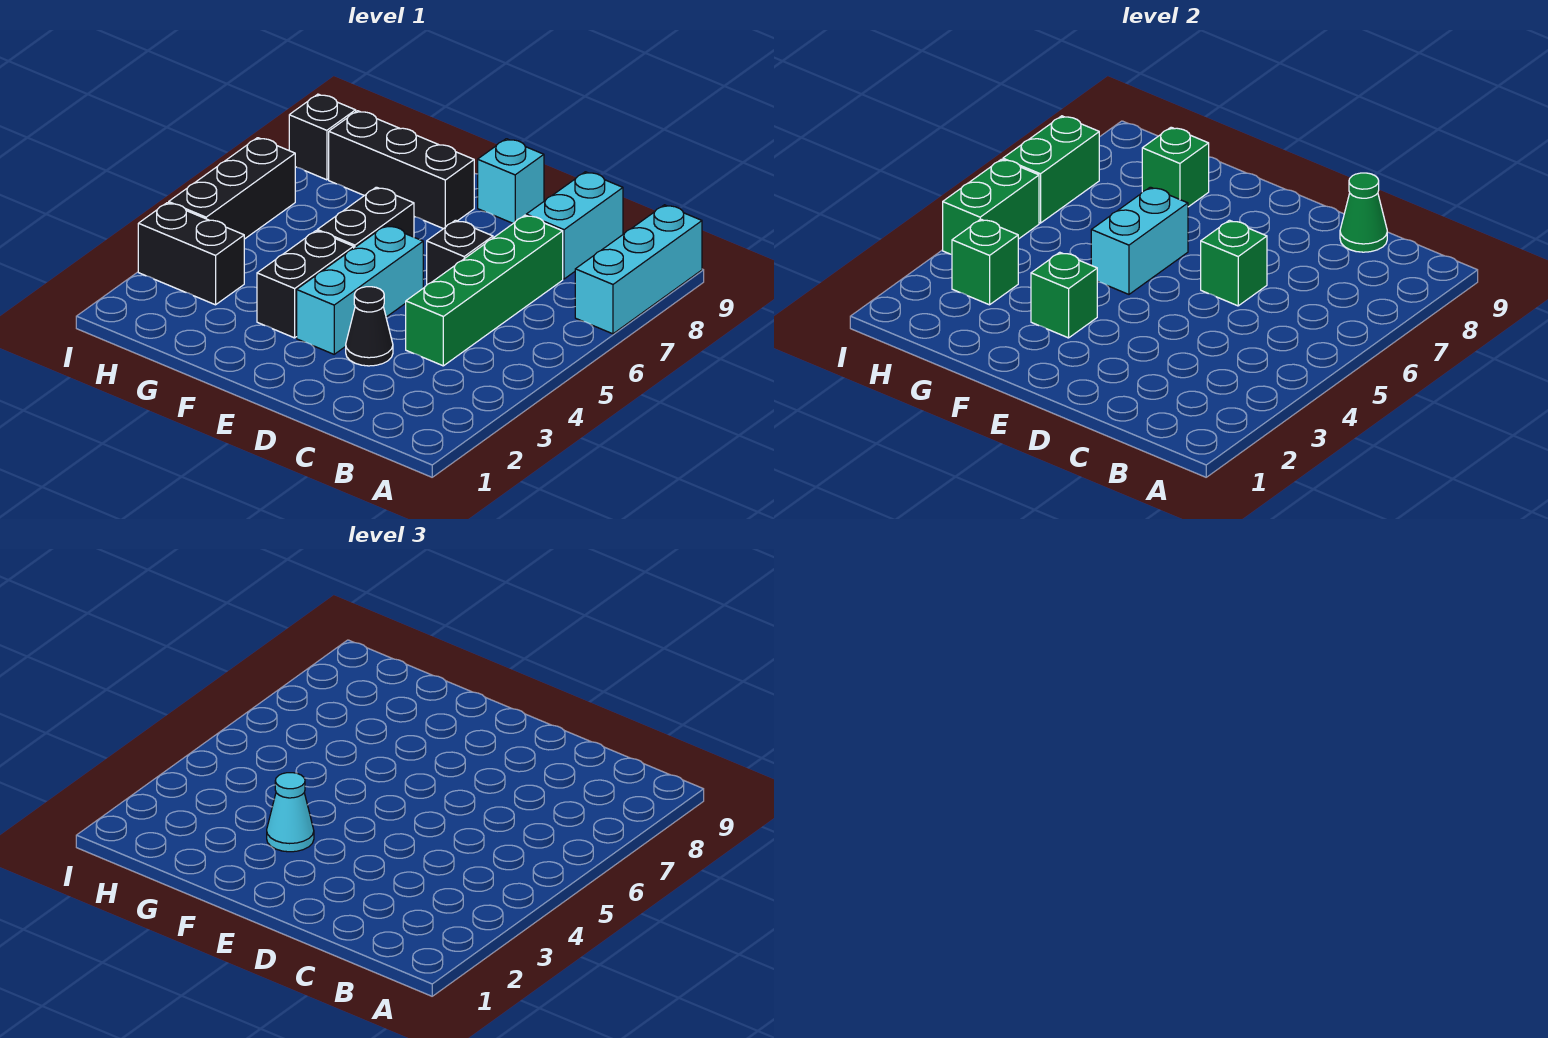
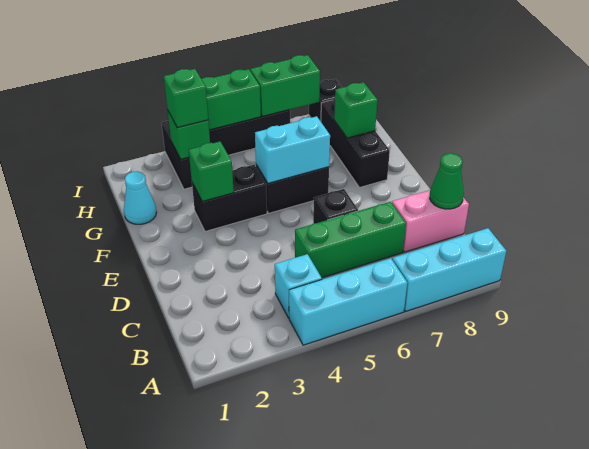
green 1x4 brick [406,215,563,366] -> green 1x3 brick [295,202,406,278]
cyan 1x2 brick [526,172,623,279] -> pink 1x2 brick [392,190,469,252]
black 1x1 cone [346,287,393,366] -> none
green 1x1 brick [1201,220,1267,306] -> green 1x1 brick moved to [164,69,208,128]
cyan 1x3 brick [297,225,423,354] -> cyan 1x3 brick moved to [289,258,407,345]
cyan 1x1 brick [478,139,544,223] -> cyan 1x1 brick moved to [275,254,322,318]
cyan 1x1 cone [267,773,314,852] -> cyan 1x1 cone moved to [124,171,157,224]

